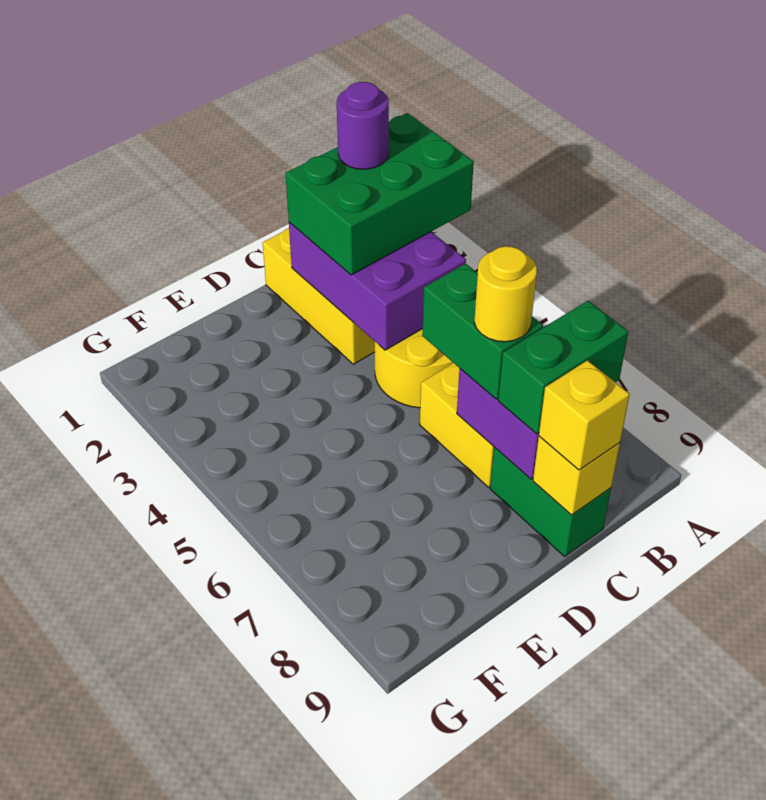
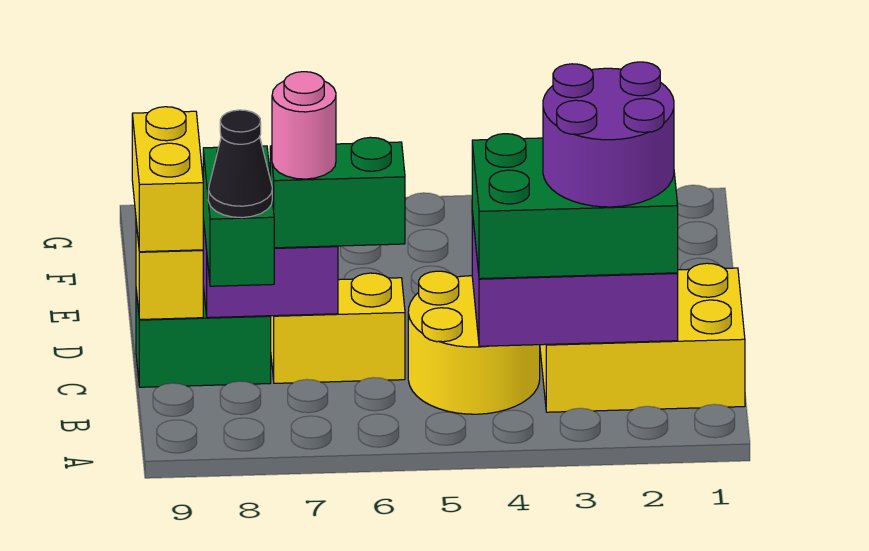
green 2x3 brick [286,113,474,275] -> green 2x3 brick turned to [472,134,678,279]
purple 1x1 round brick [337,82,389,169] -> purple 2x2 round brick [543,62,674,207]
none -> black 1x1 cone [208,110,272,218]
yellow 1x1 round brick [474,246,537,342] -> pink 1x1 round brick [272,72,336,179]
yellow 1x1 brick [539,360,630,470] -> yellow 1x2 brick [132,107,203,252]

